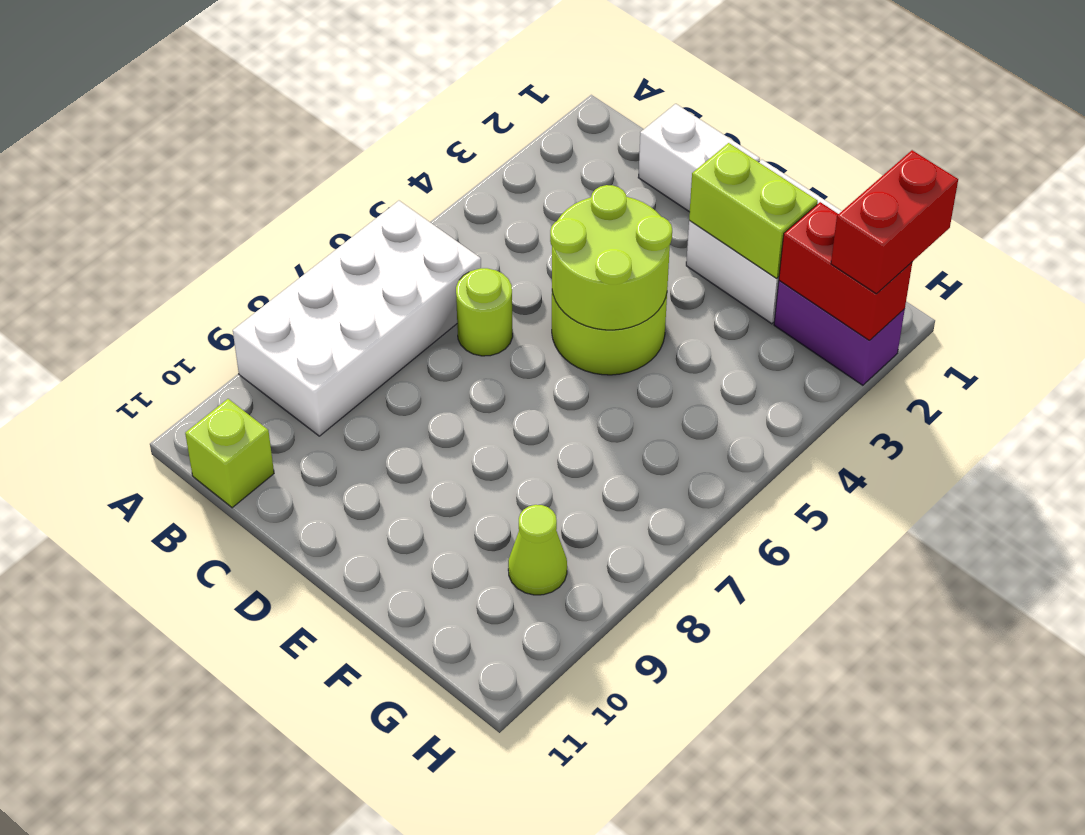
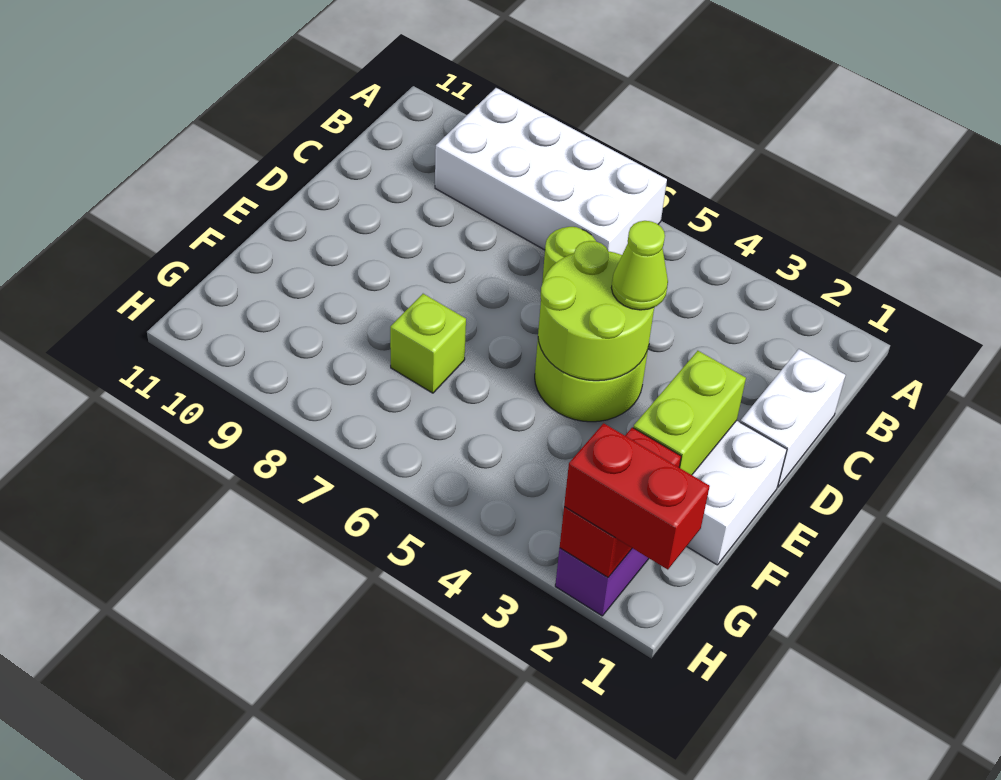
lime 1x1 brick [185,399,274,508] -> lime 1x1 brick moved to [390,294,466,393]
lime 1x1 cone [508,505,567,595] -> lime 1x1 cone moved to [611,221,668,310]

